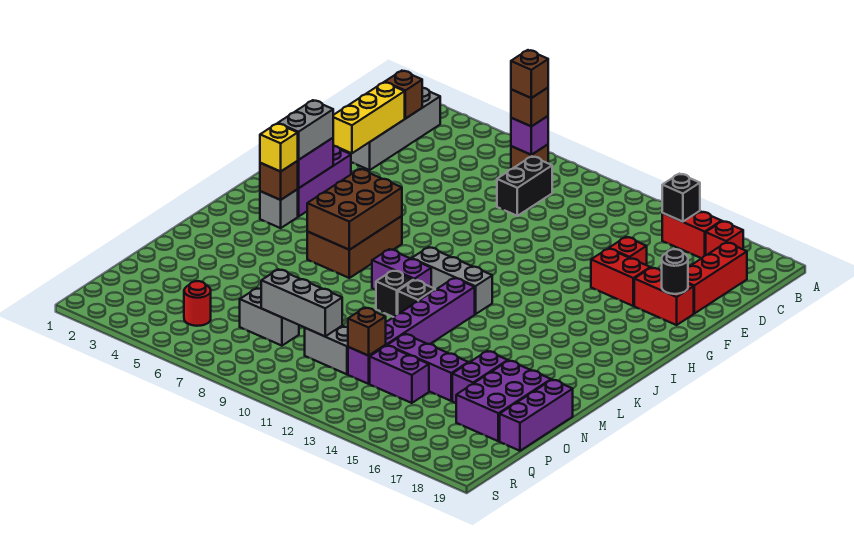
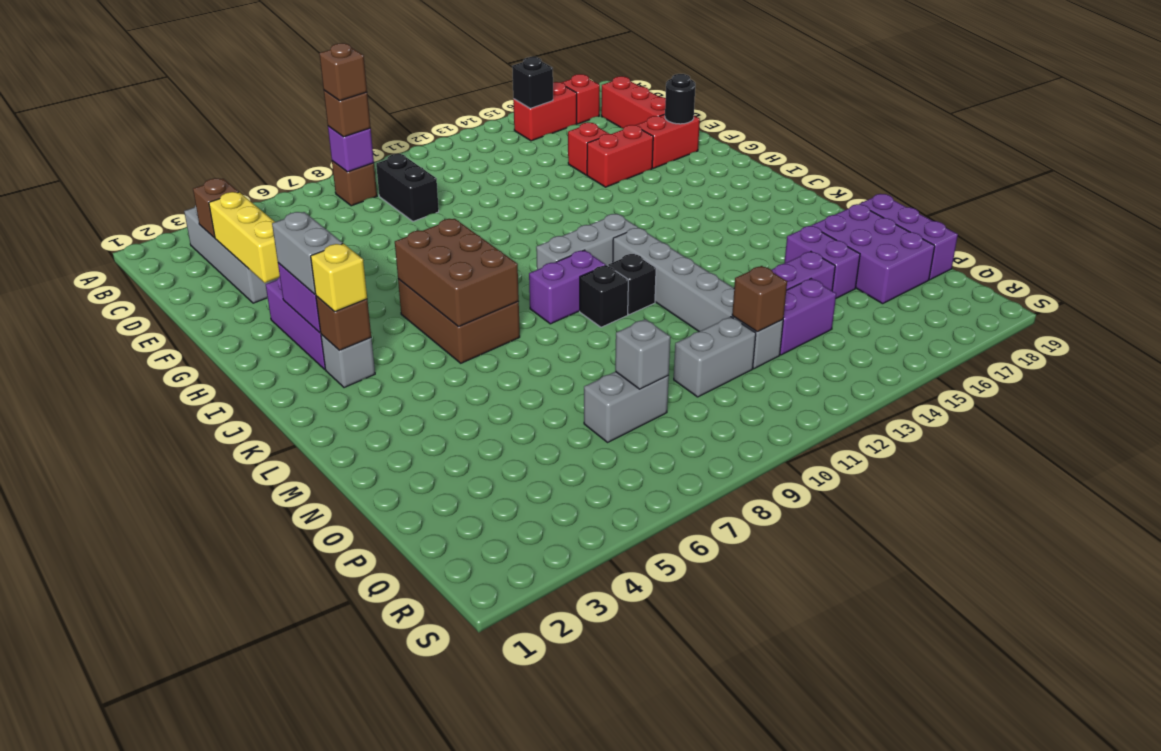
purple 1x6 brick [348,278,475,384] -> grey 1x6 brick [613,228,783,369]
grey 1x3 brick [261,269,342,336] -> grey 1x1 brick [615,319,670,389]
red 1x1 round brick [184,281,211,326] -> none

